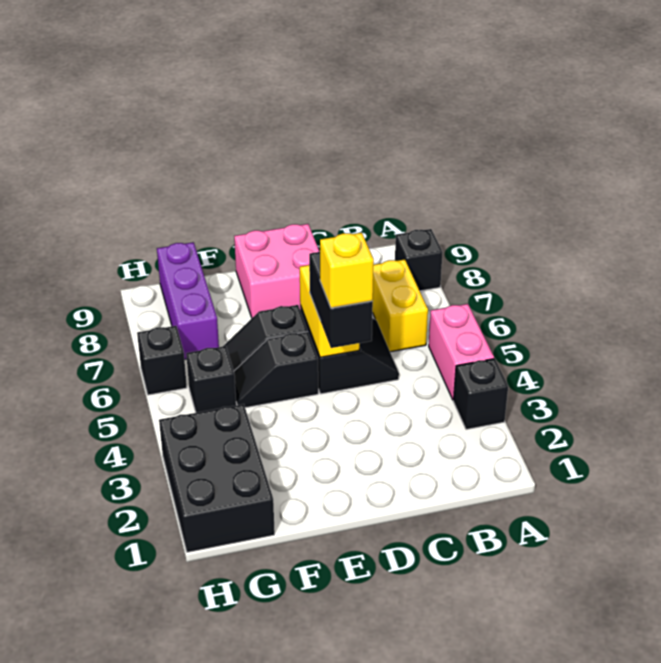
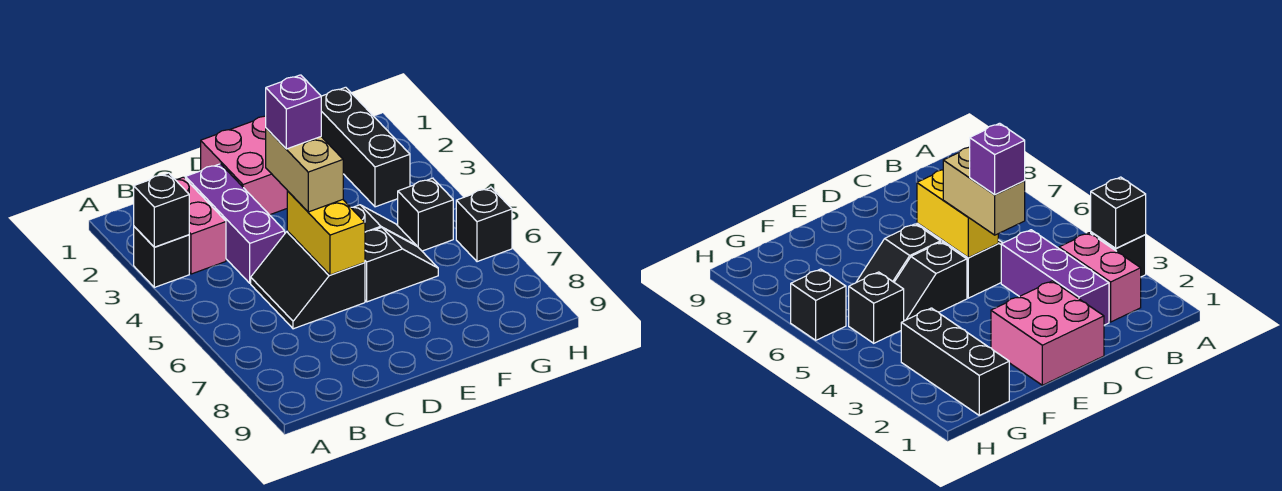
pink 1x2 brick [429,304,494,400] -> pink 1x2 brick moved to [175,177,226,274]
black 1x1 brick [395,229,443,291] -> black 1x1 brick moved to [134,173,189,247]
yellow 1x2 brick [372,259,428,352] -> none
black 1x2 brick [309,252,373,348] -> tan 1x2 brick [266,128,343,212]
yellow 1x1 brick [320,233,374,308] -> purple 1x1 brick [266,75,321,149]
pink 2x2 brick [234,224,320,318] -> pink 2x2 brick moved to [201,116,287,215]
black 2x3 brick [159,404,275,552] -> black 1x3 brick [321,87,410,207]
purple 1x3 brick [157,242,219,359] -> purple 1x3 brick moved to [185,164,285,283]

